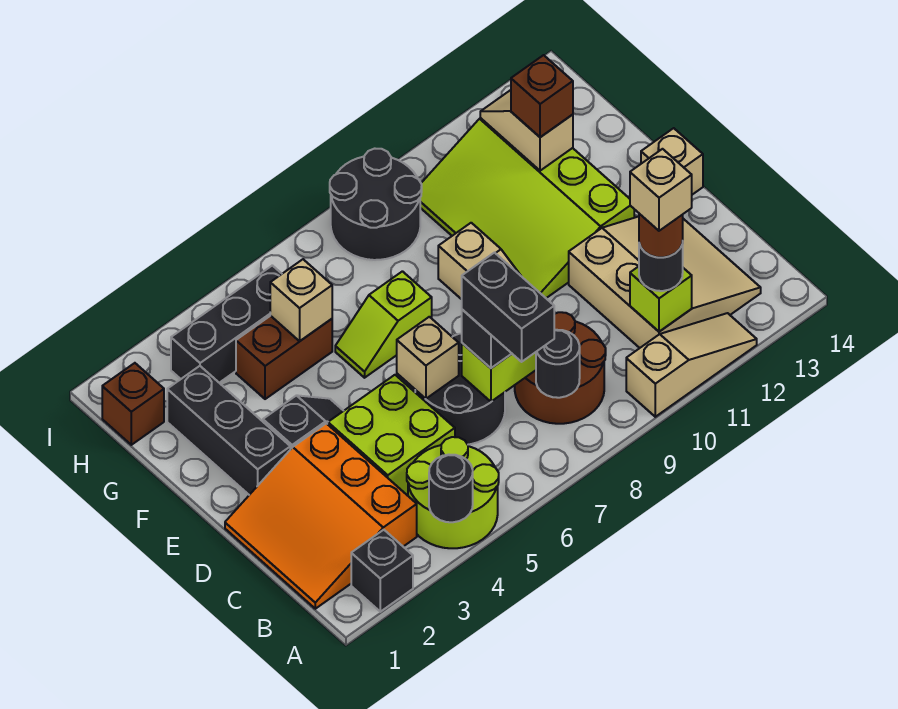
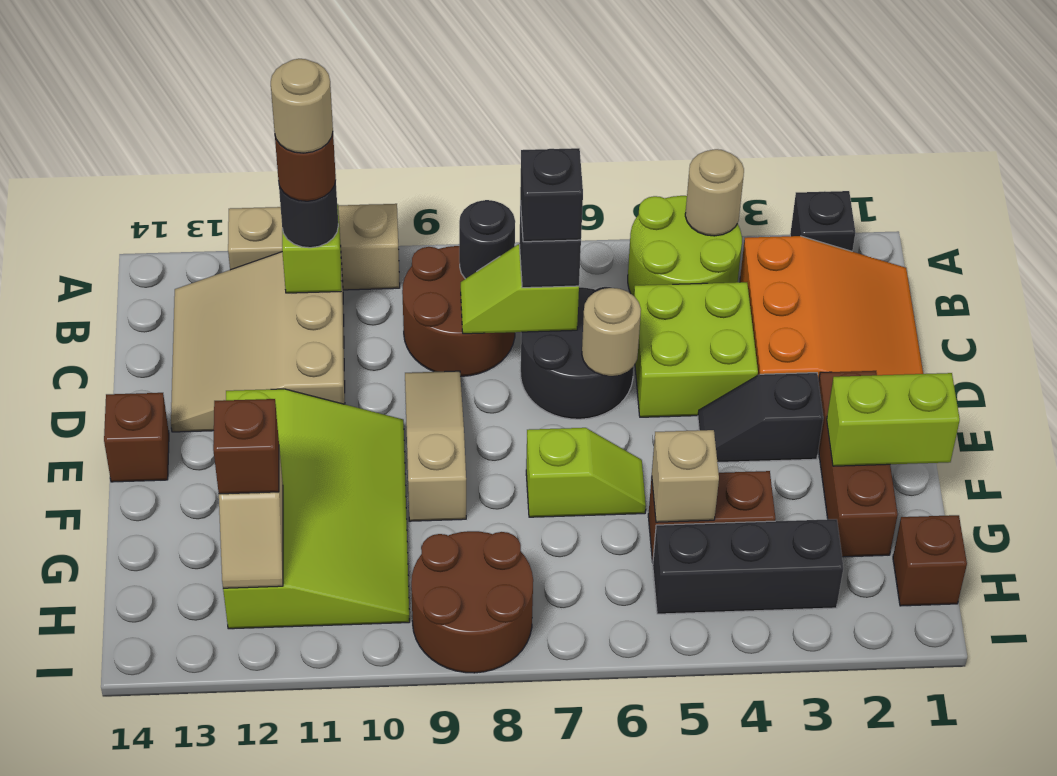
black 1x1 round brick [429,455,473,522] -> tan 1x1 round brick [685,149,744,236]
tan 1x3 slope [626,313,757,417] -> tan 1x3 brick [228,204,400,290]
black 1x2 brick [462,253,554,362] -> black 1x1 brick [520,148,583,242]
tan 1x1 brick [630,149,692,231] -> tan 1x1 round brick [271,59,333,153]
tan 1x1 brick [397,317,459,399] -> tan 1x1 round brick [582,288,641,376]
black 1x3 brick [167,366,290,495] -> brown 1x3 brick [818,371,898,557]
tan 1x1 brick [641,128,703,195] -> brown 1x1 brick [104,393,169,482]
none -> lime 1x2 brick [827,373,960,466]
black 2x2 round brick [330,149,422,260] -> brown 2x2 round brick [411,531,533,673]

